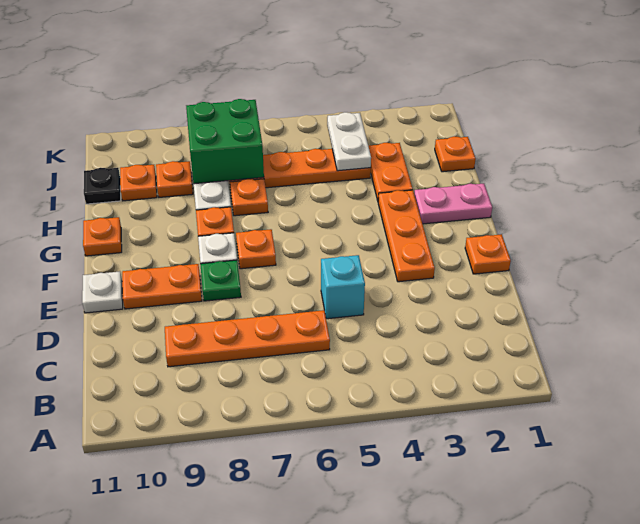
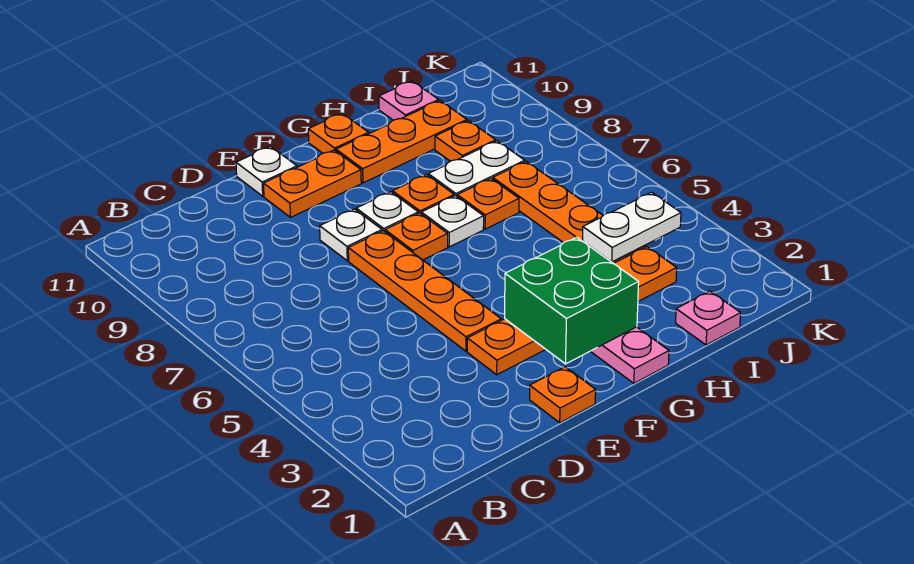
orange 1x4 plate [165,310,330,367] -> orange 1x4 plate moved to [348,231,501,351]
cyan 1x1 brick [321,255,365,319] -> none
green 1x1 plate [200,260,241,301] -> white 1x1 plate [320,209,382,261]
orange 1x2 plate [122,264,202,309] -> orange 1x2 plate turned to [264,150,361,217]
none -> white 1x1 plate [421,196,484,247]
orange 1x1 plate [435,136,476,172] -> pink 1x1 plate [676,291,741,345]
green 2x2 brick [186,99,264,184] -> green 2x2 brick moved to [505,237,639,364]
orange 1x1 plate [120,165,157,201] -> orange 1x3 plate [336,101,467,183]
black 1x1 plate [84,168,121,204] -> pink 1x1 plate [379,81,439,120]

